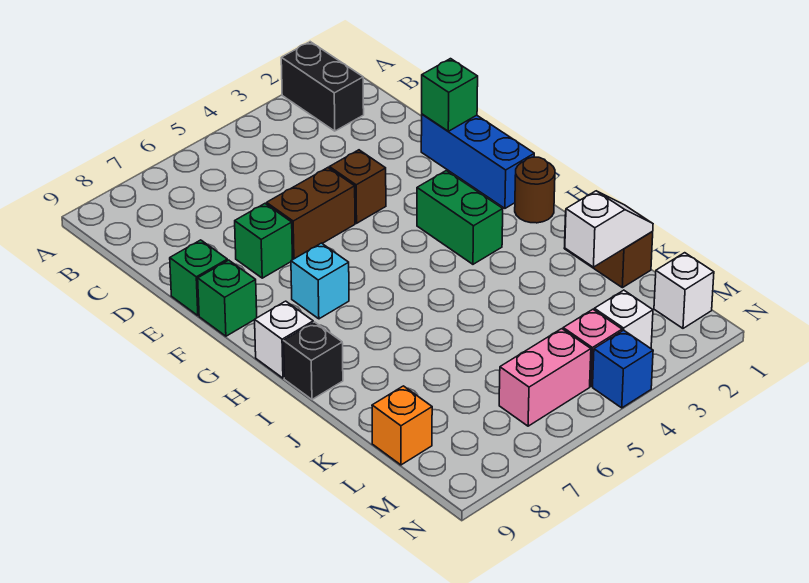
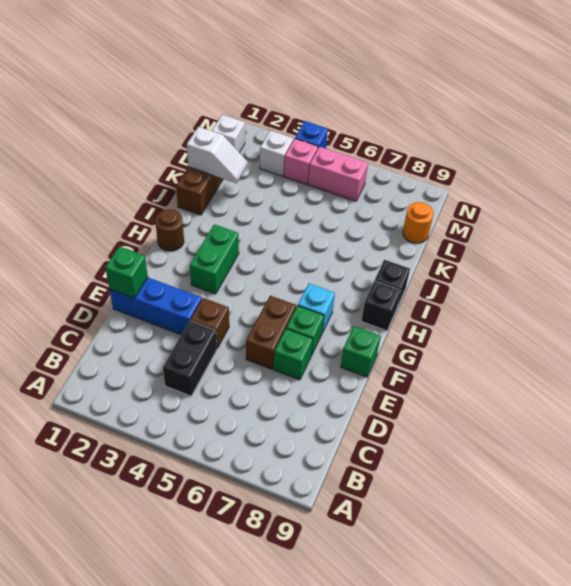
black 1x2 brick [281,42,364,131] -> black 1x2 brick moved to [163,321,217,396]
blue 1x3 brick [421,114,534,208] -> blue 1x3 brick turned to [109,278,202,335]
brown 1x2 brick [267,168,355,259] -> brown 1x2 brick turned to [246,296,296,369]
green 1x1 brick [170,240,227,316] -> green 1x1 brick moved to [286,306,324,356]
white 1x1 brick [255,301,313,378] -> black 1x1 brick [361,281,401,331]
white 1x2 slope [565,191,653,267] -> white 1x2 slope turned to [187,127,248,183]
orange 1x1 brick [372,386,432,465] -> orange 1x1 round brick [403,202,434,243]

